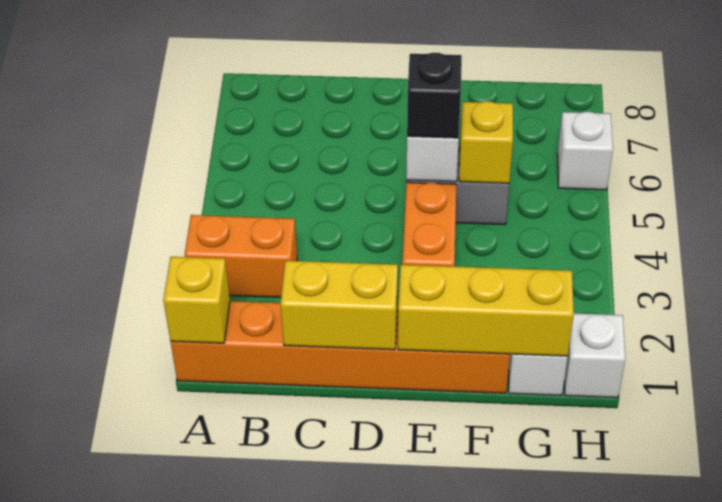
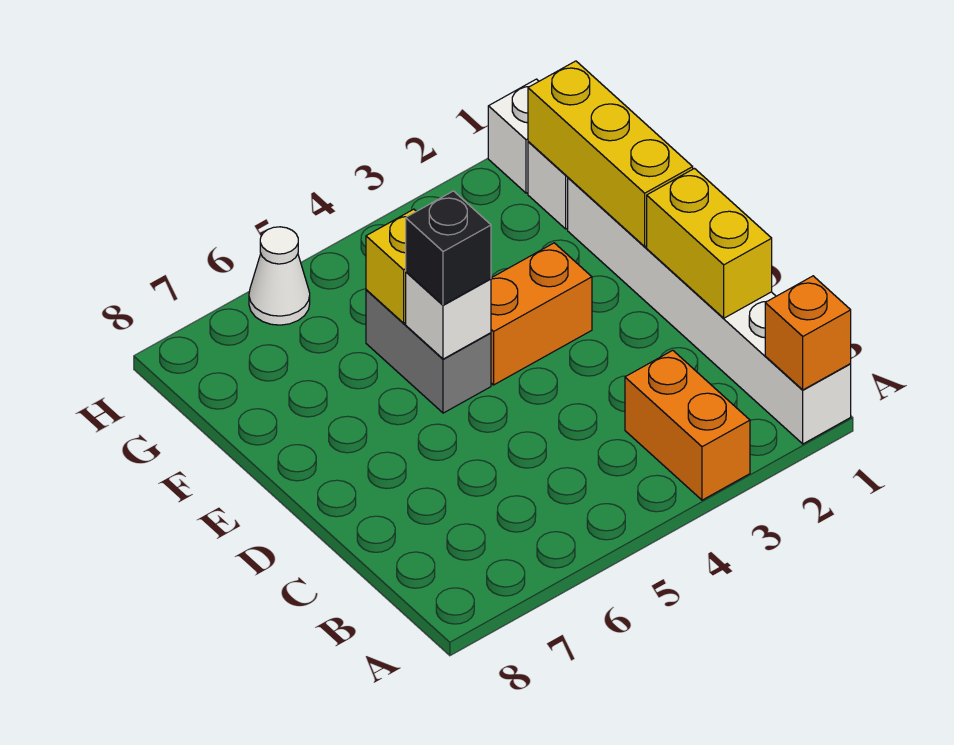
orange 1x6 brick [171,301,510,393] -> white 1x6 brick [568,178,851,444]
yellow 1x1 brick [163,257,230,343] -> orange 1x1 brick [765,276,851,390]
white 1x1 brick [557,112,613,190] -> white 1x1 cone [249,227,310,325]

